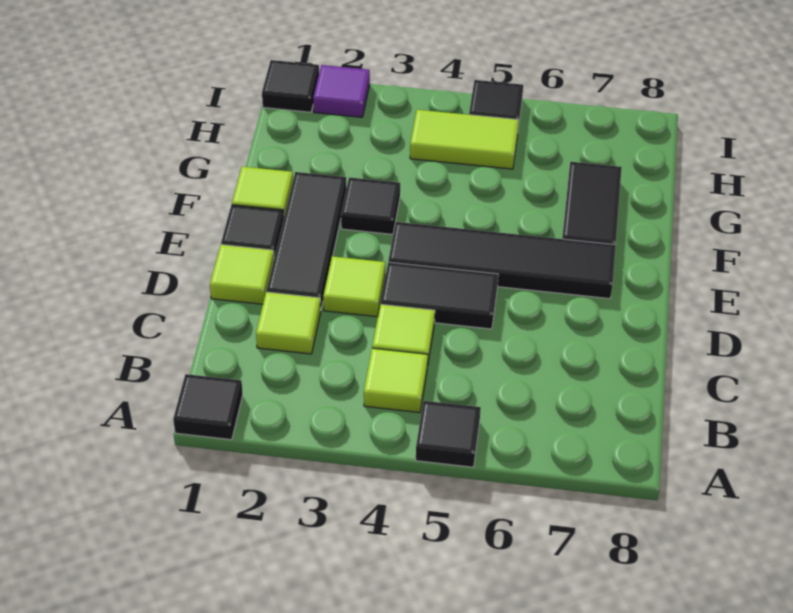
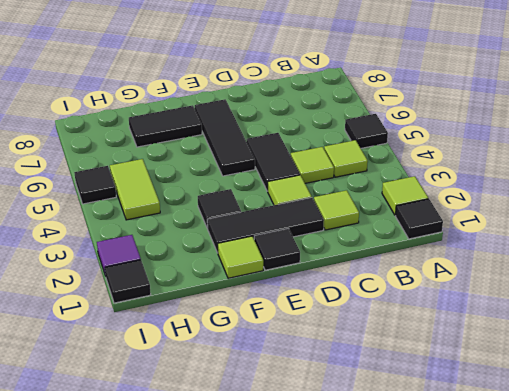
lime 1x1 tile [210,245,274,304] -> lime 1x1 tile moved to [382,176,428,215]
black 1x4 tile [388,222,616,299] -> black 1x3 tile [195,99,255,176]

